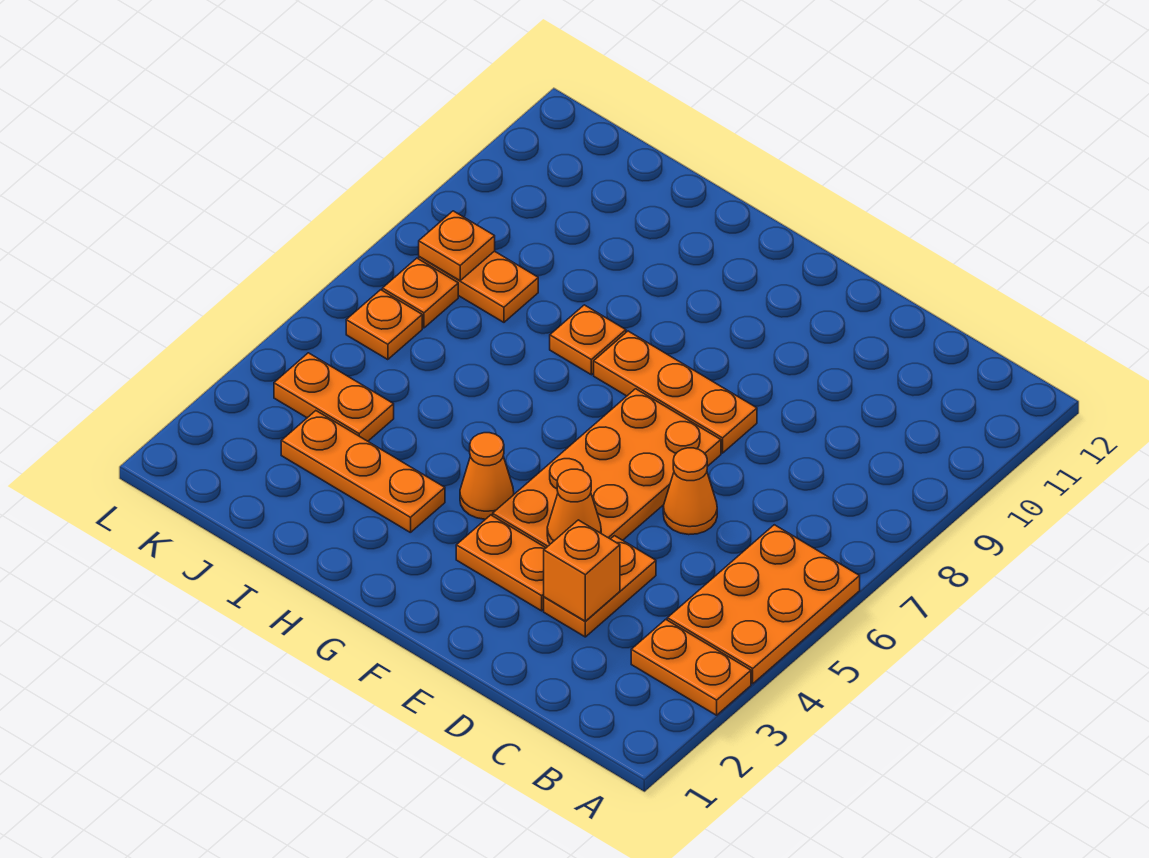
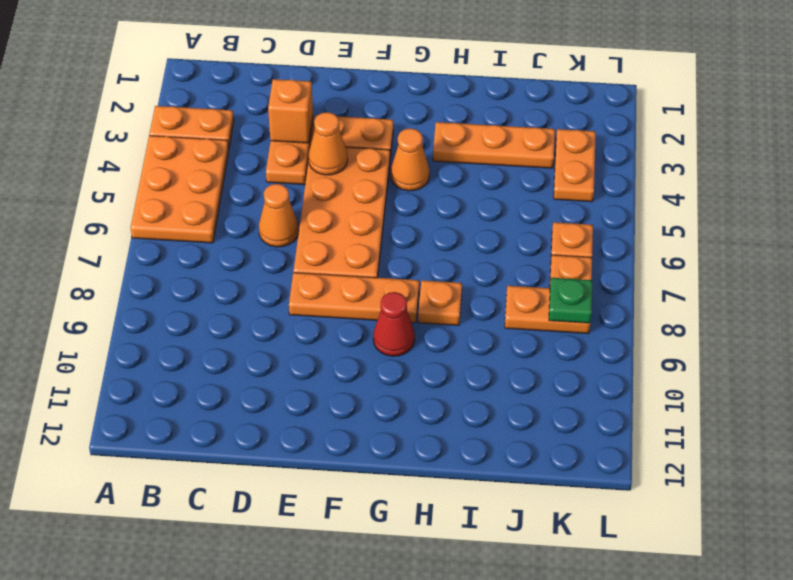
none -> red 1x1 cone [373,292,415,356]
orange 1x2 plate [274,353,394,441] -> orange 1x2 plate turned to [554,129,596,202]
orange 1x1 plate [419,211,495,281] -> green 1x1 plate [549,278,592,323]

